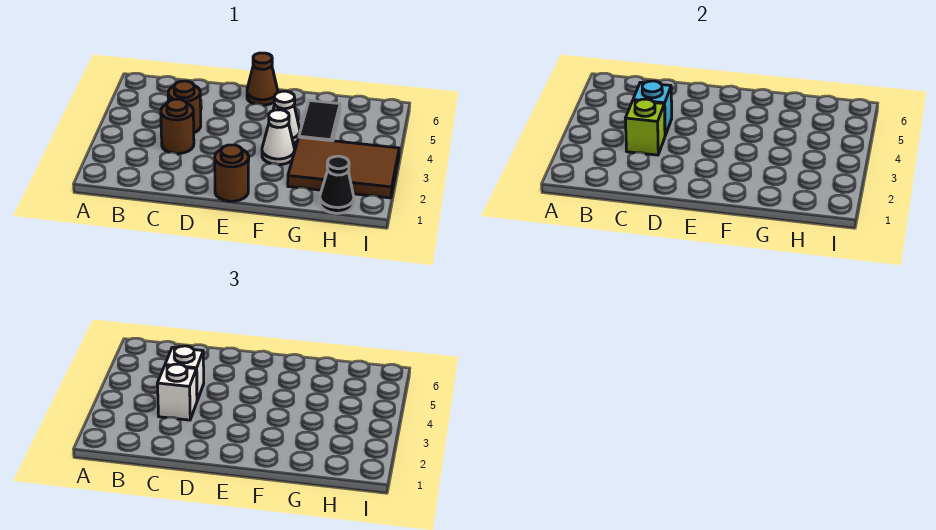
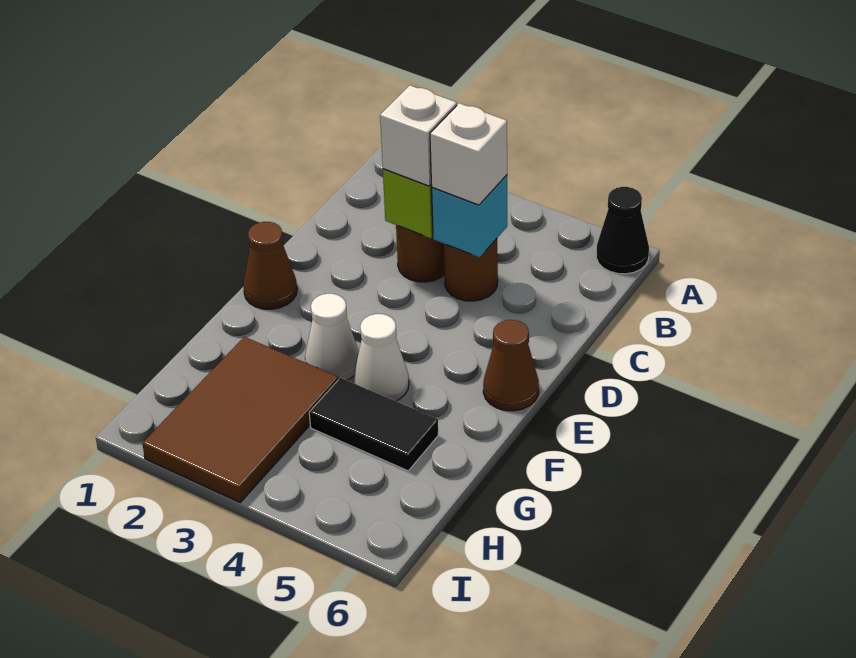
brown 1x1 round brick [215,145,249,201] -> brown 1x1 cone [243,222,297,309]
black 1x1 cone [320,156,354,213] -> black 1x1 cone moved to [596,187,649,274]

